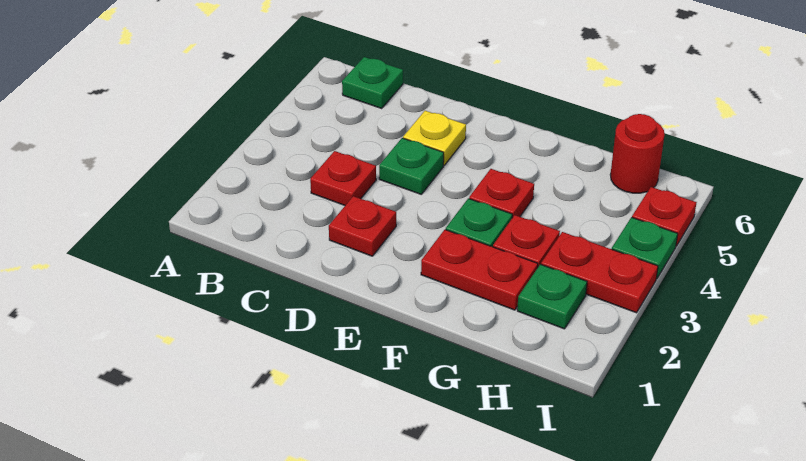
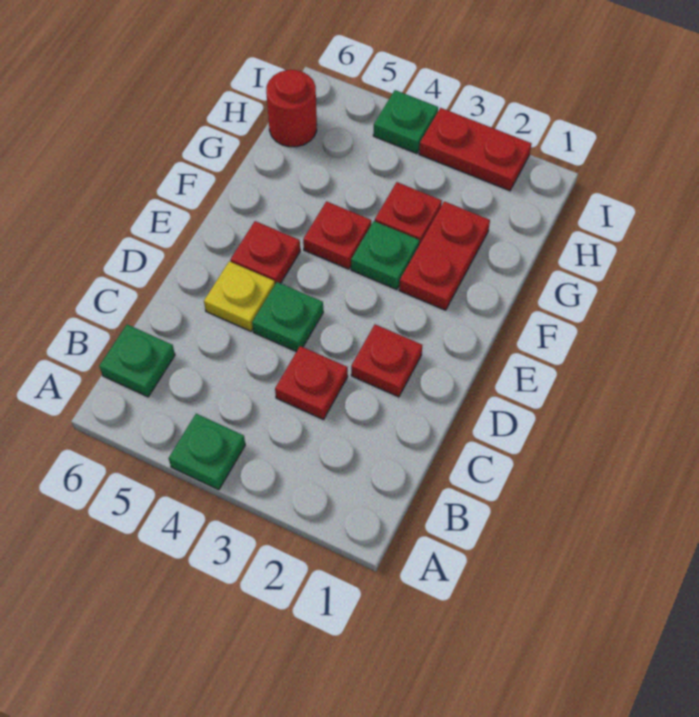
green 1x1 plate [517,264,587,329] -> green 1x1 plate moved to [169,414,245,490]
red 1x2 plate [541,232,658,313] -> red 1x2 plate turned to [419,108,532,191]
red 1x1 plate [632,187,697,246] -> red 1x1 plate moved to [230,221,300,284]

